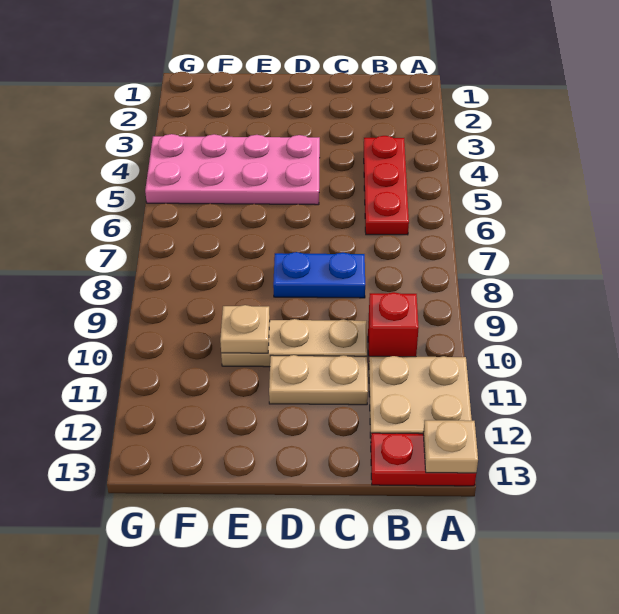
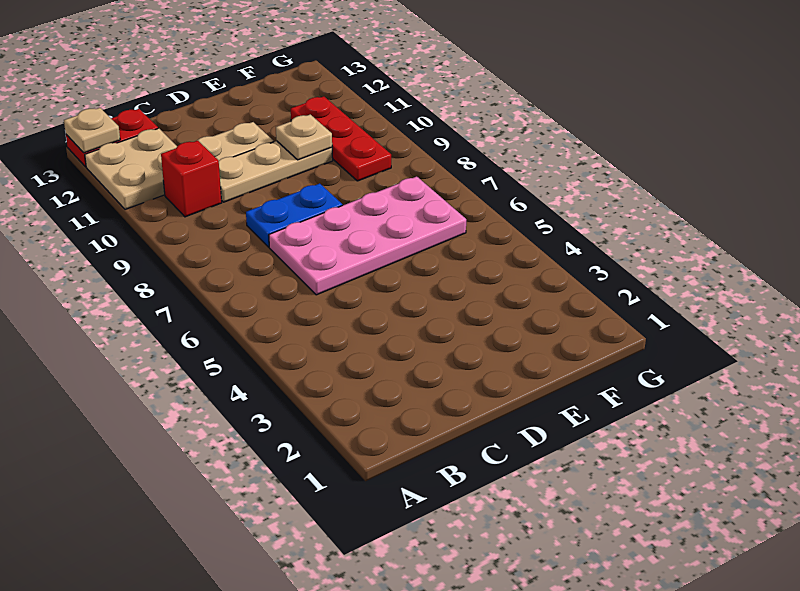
red 1x3 plate [364,136,409,235] -> red 1x3 plate moved to [291,96,391,181]
pink 2x4 plate [145,134,320,205] -> pink 2x4 plate moved to [269,177,466,295]

